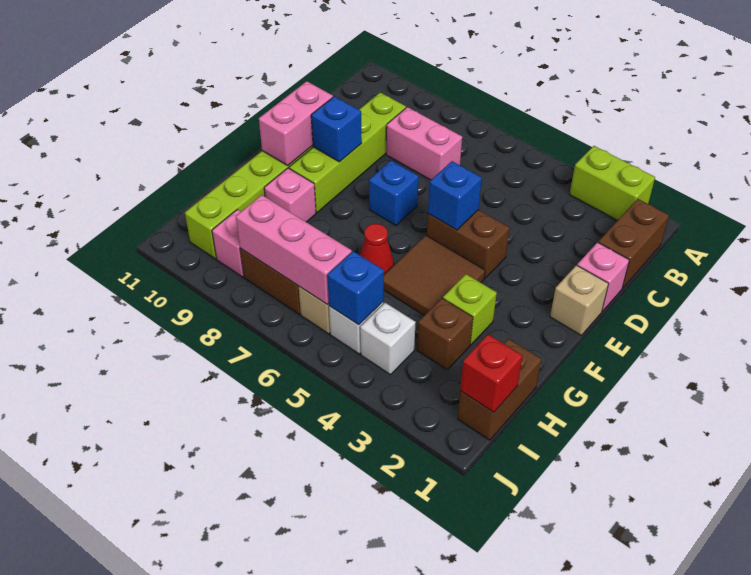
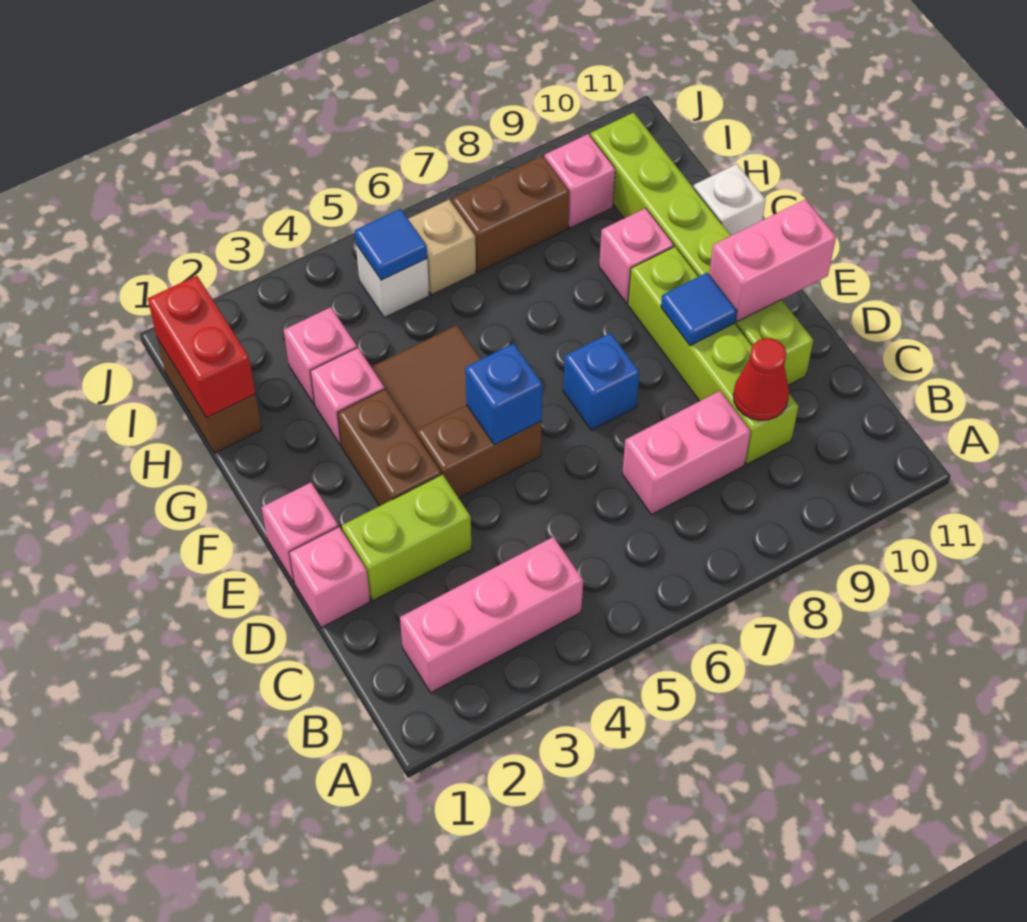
lime 1x2 brick [570,146,655,221] -> lime 1x2 brick moved to [342,474,472,601]
brown 1x2 brick [598,199,669,288] -> brown 1x2 brick moved to [338,389,441,506]
tan 1x1 brick [550,265,609,335] -> pink 1x1 brick [262,483,338,583]
blue 1x1 brick [311,96,362,162] -> blue 1x1 tile [661,273,737,346]
pink 1x2 brick [259,81,333,165] -> pink 1x2 brick turned to [709,199,836,322]
lime 1x1 brick [443,274,497,344] -> pink 1x1 brick [310,348,384,446]
red 1x1 cone [360,224,394,274] -> red 1x1 cone moved to [733,338,789,420]
brown 1x1 brick [417,298,473,370] -> pink 1x1 brick [284,307,357,404]
red 1x1 brick [460,334,522,412] -> red 1x2 brick [148,276,256,418]
white 1x1 brick [360,303,416,375] -> white 1x1 brick moved to [694,164,766,236]
blue 1x1 brick [327,251,384,325] -> blue 1x1 tile [355,209,427,280]
pink 1x3 brick [236,195,352,304] -> pink 1x3 brick moved to [400,537,583,693]

